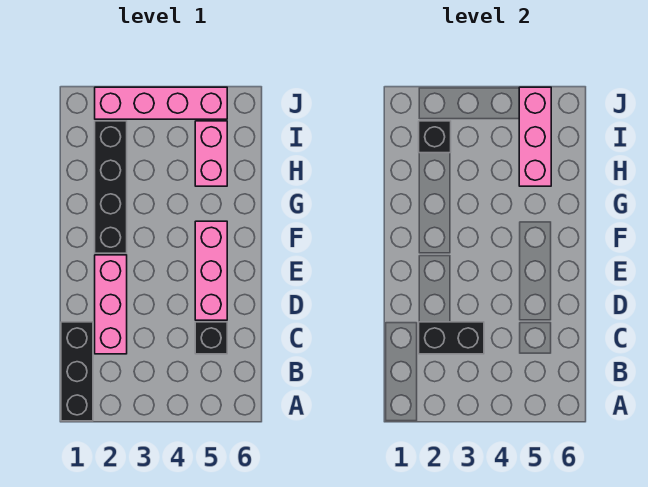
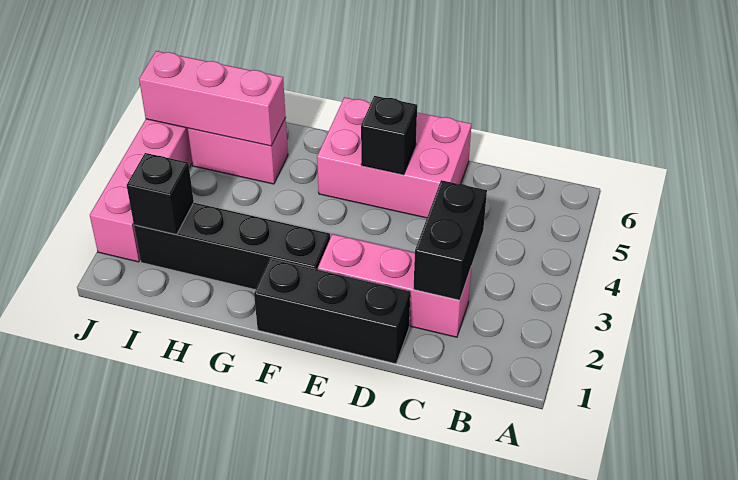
black 1x3 brick [61,322,93,421] -> black 1x3 brick moved to [254,259,410,364]
black 1x1 brick [195,322,227,354] -> black 1x1 brick moved to [361,96,417,175]
pink 1x3 brick [195,221,227,320] -> pink 2x3 brick [317,97,471,218]

